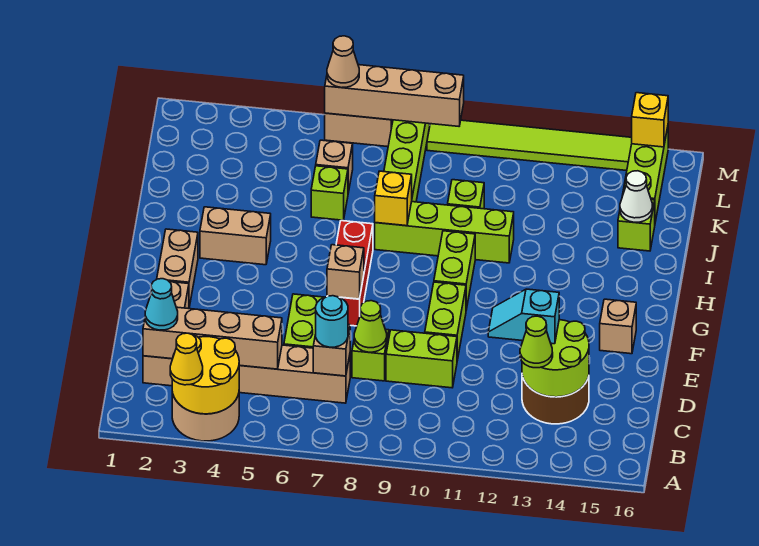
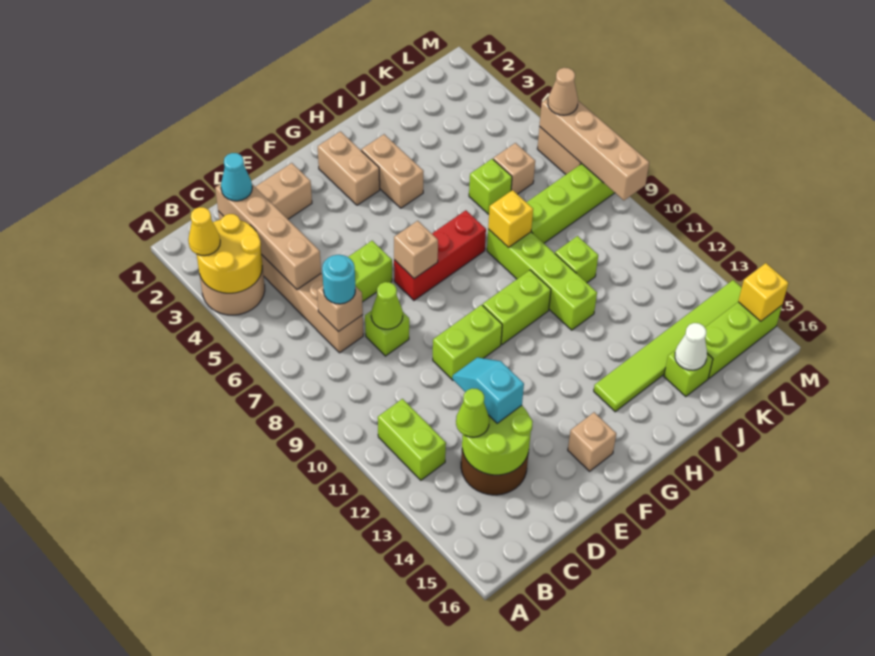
lime 1x2 brick [386,330,457,388] -> lime 1x2 brick moved to [378,399,446,480]
tan 1x2 brick [157,229,198,307] -> tan 1x2 brick turned to [318,131,380,205]
lime 1x6 tile [427,120,632,171] -> lime 1x6 tile turned to [594,280,742,412]

